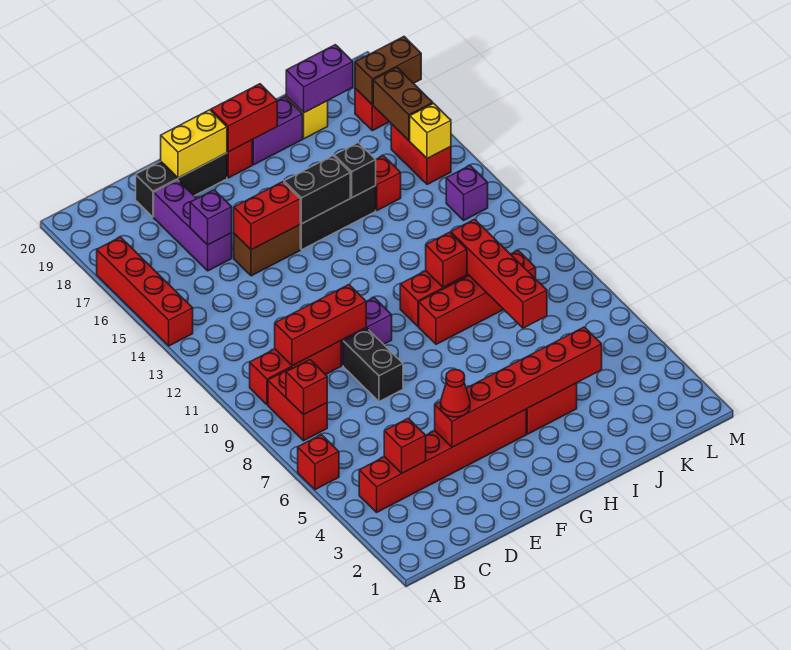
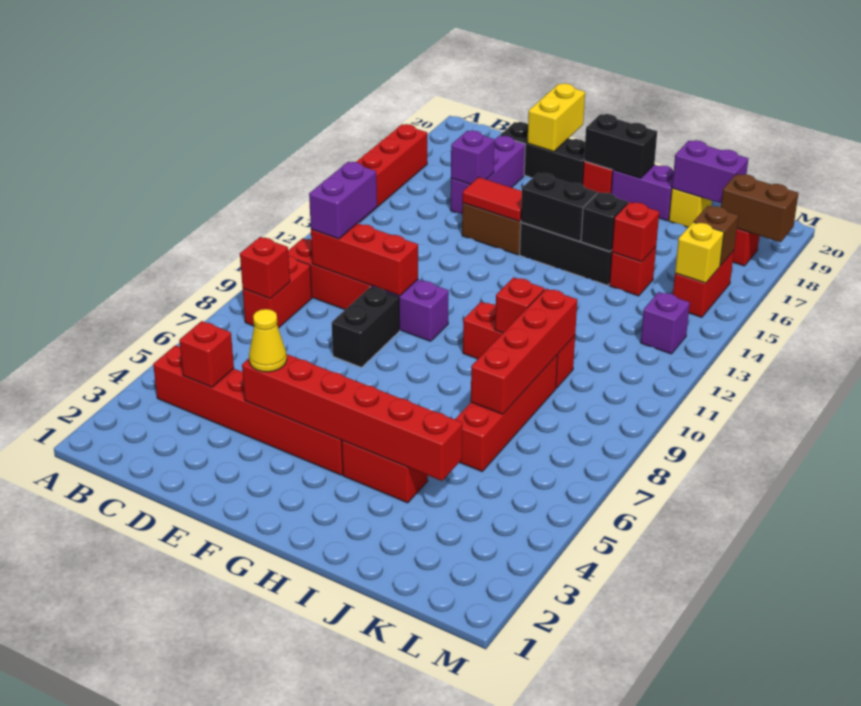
red 1x1 brick [298,435,339,490] -> red 1x1 brick moved to [612,202,659,262]
none -> purple 1x2 brick [309,162,377,239]
red 1x1 cone [441,370,470,417] -> yellow 1x1 cone [249,309,287,372]
red 1x2 brick [234,182,300,250] -> red 1x2 tile [462,177,522,221]
yellow 1x2 brick [161,110,227,178] -> yellow 1x2 brick turned to [527,83,585,152]
red 1x2 brick [211,84,277,152] -> black 1x2 brick [584,114,657,178]
red 1x4 brick [419,251,536,344] -> red 1x4 brick turned to [455,355,558,471]
brown 1x2 brick [373,68,433,140] -> brown 1x1 brick [694,206,738,266]

